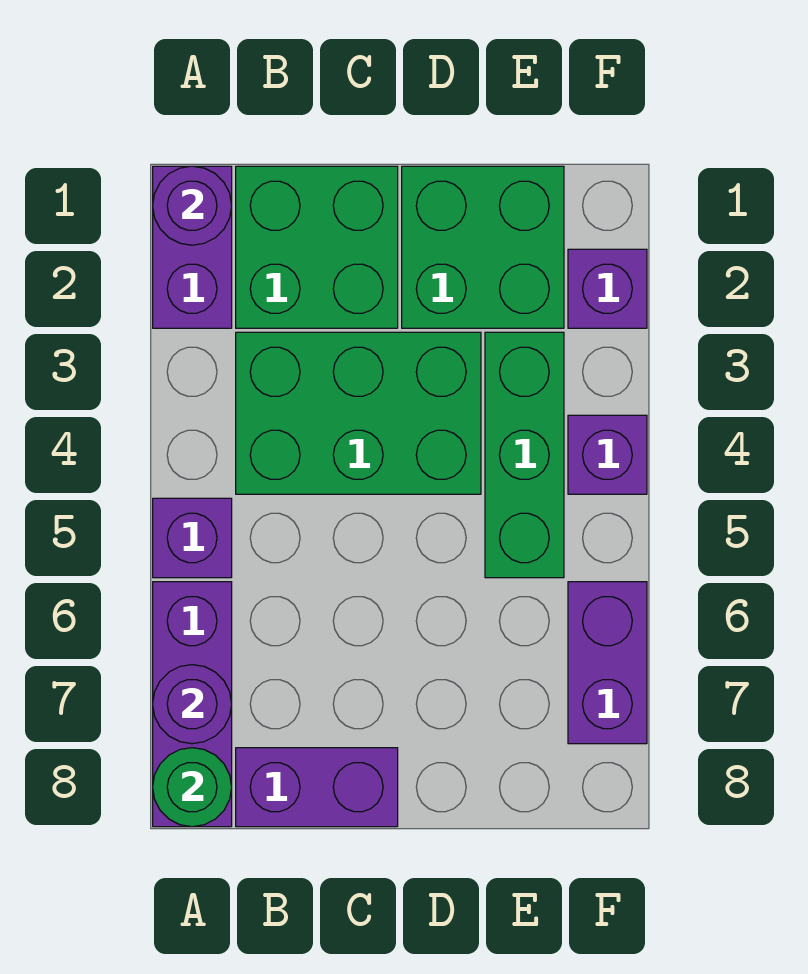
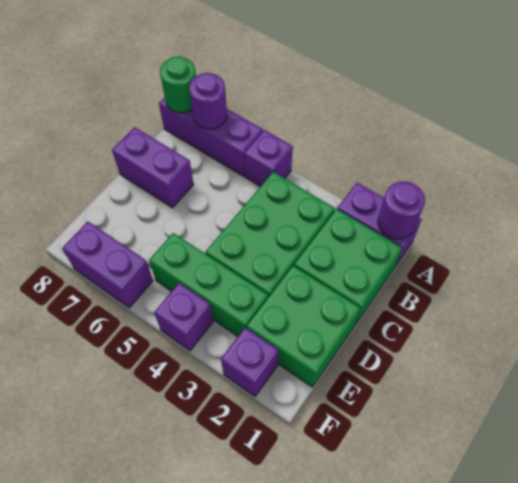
purple 1x2 brick [236,748,398,827] -> purple 1x2 brick turned to [112,127,194,208]

